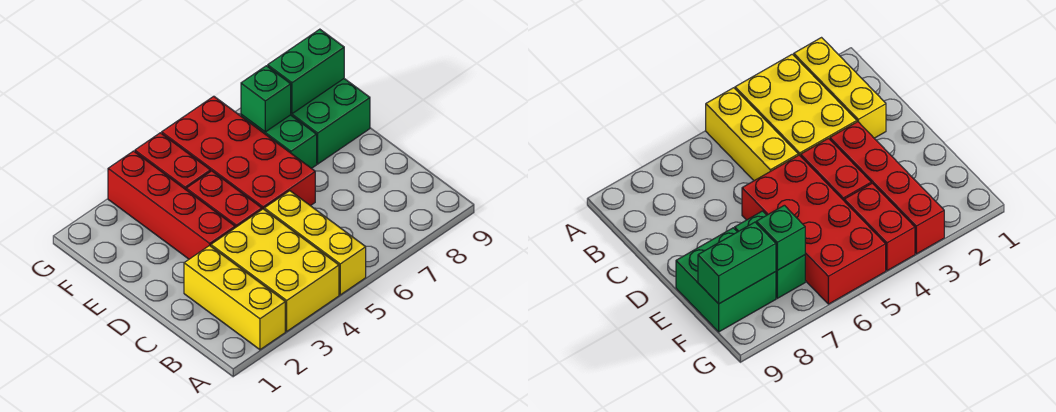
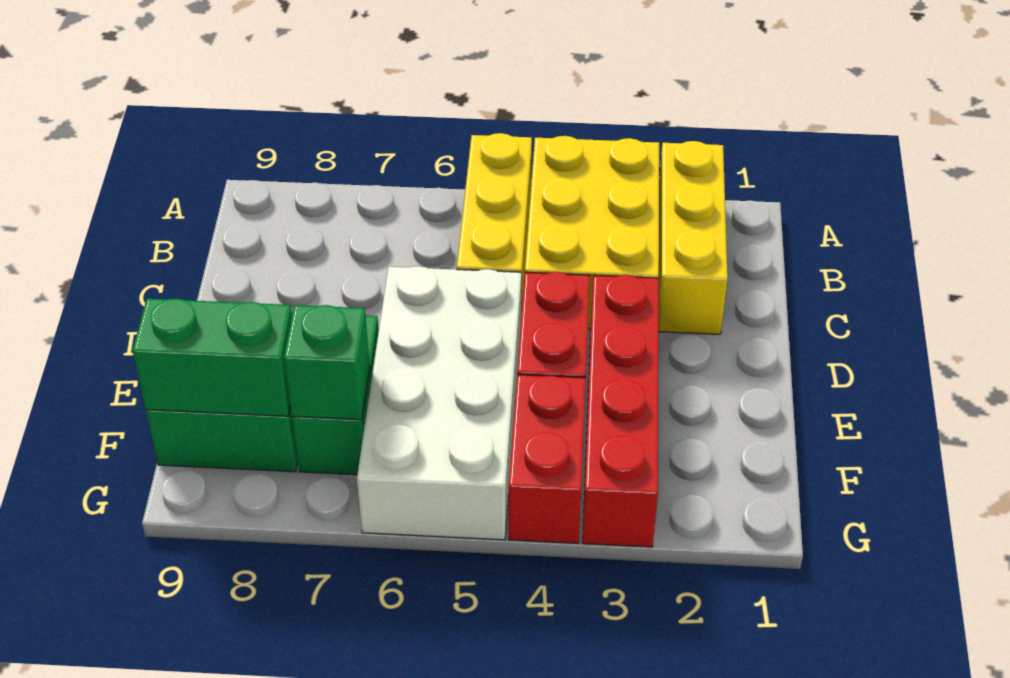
red 2x4 brick [162,96,315,209] -> white 2x4 brick [357,266,521,540]

